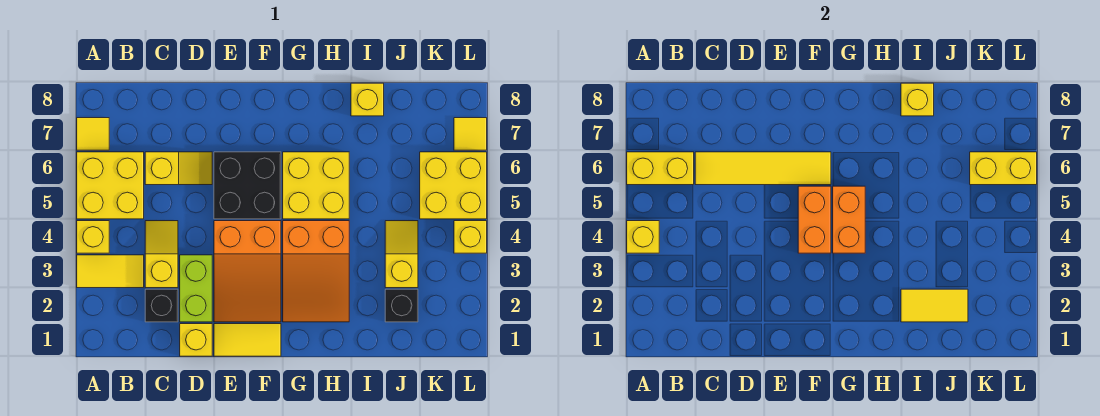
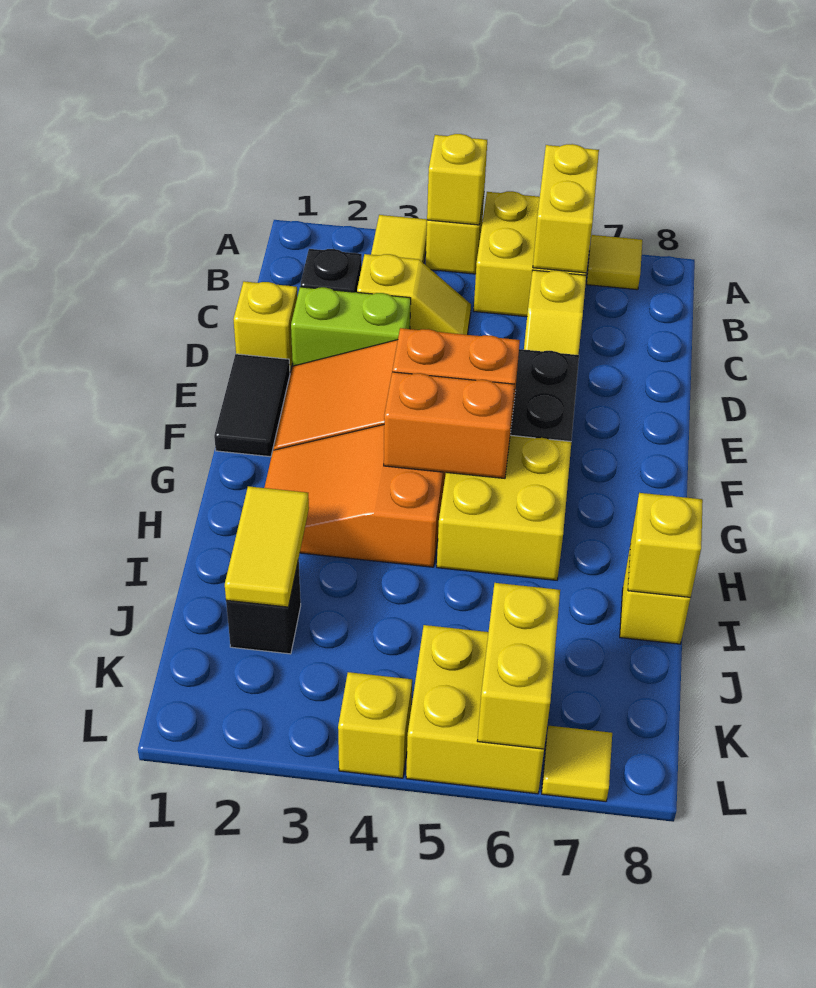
yellow 1x4 tile [695,152,831,185] -> none
yellow 1x2 tile [214,324,281,356] -> black 1x2 tile [214,354,290,457]
yellow 1x2 slope [385,221,418,288] -> none

